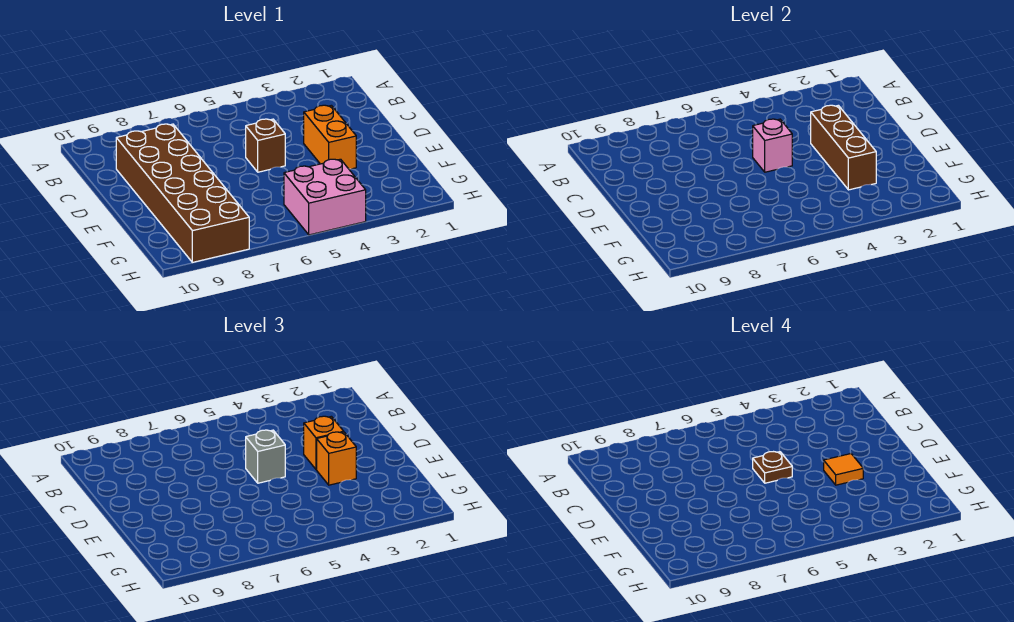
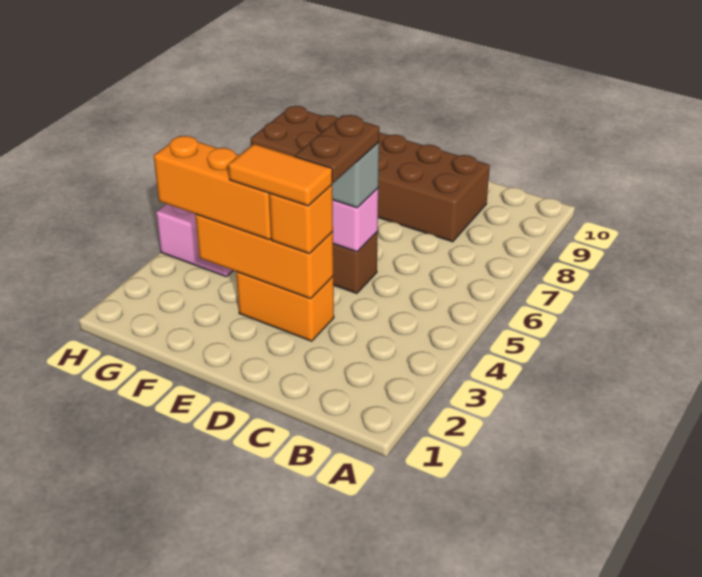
brown 1x3 brick [811,105,876,190] -> orange 1x3 brick [195,214,333,299]
brown 1x1 plate [753,452,792,483] -> brown 1x2 plate [295,115,379,183]
orange 1x1 brick [317,432,356,485] -> orange 1x3 brick [154,136,271,240]
orange 1x1 tile [824,454,863,485] -> orange 1x2 tile [228,144,332,206]

